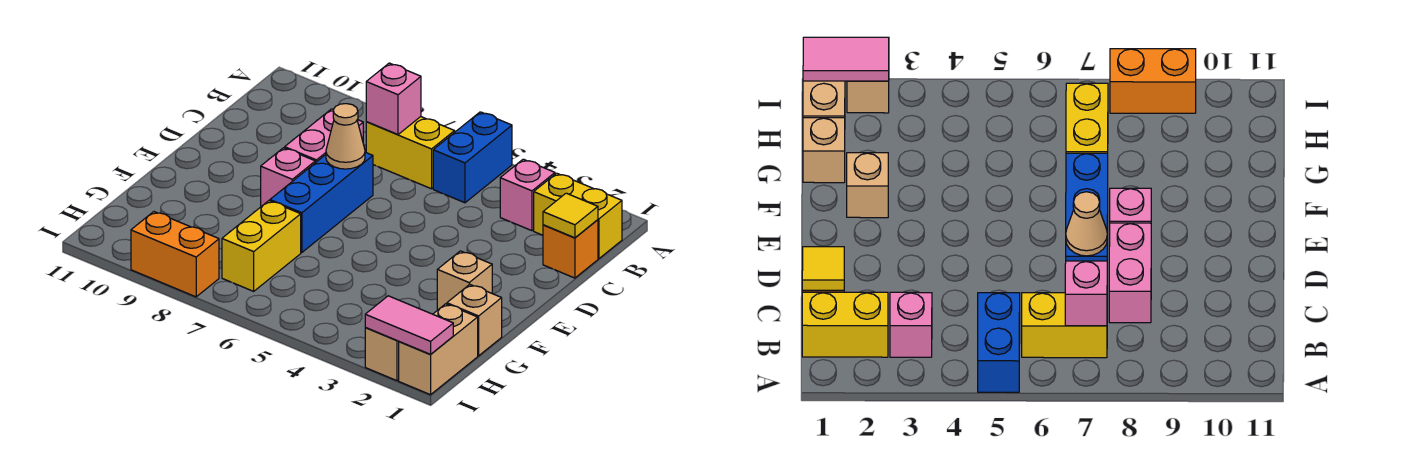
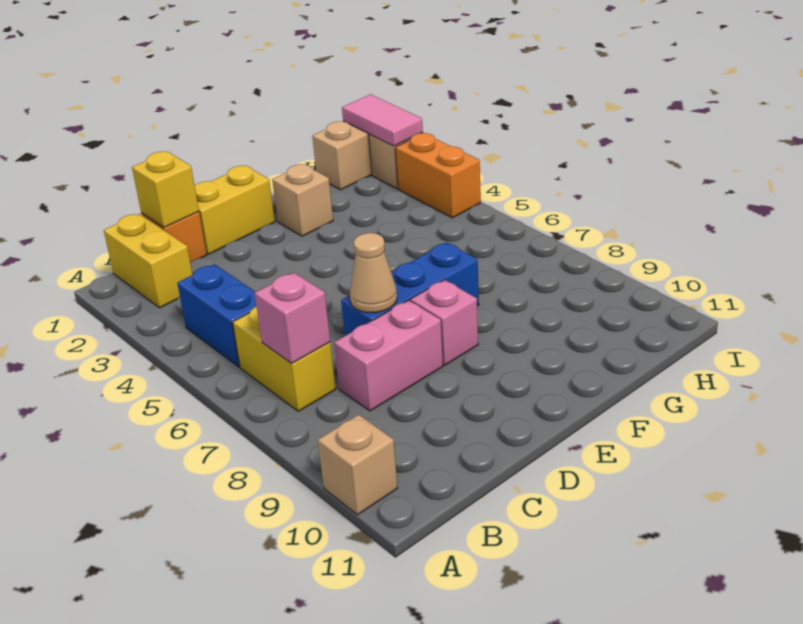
blue 1x2 brick [433,112,512,203] -> blue 1x2 brick turned to [177,264,256,367]
pink 1x1 brick [500,159,555,231] -> none
yellow 1x1 tile [543,193,598,238] -> yellow 1x1 brick [132,151,199,228]
tan 1x1 brick [447,284,502,356] -> tan 1x1 brick moved to [318,415,397,515]
yellow 1x2 brick [222,201,301,291] -> yellow 1x2 brick moved to [195,166,275,254]
orange 1x2 brick [131,212,219,297] -> orange 1x2 brick moved to [395,133,481,218]

